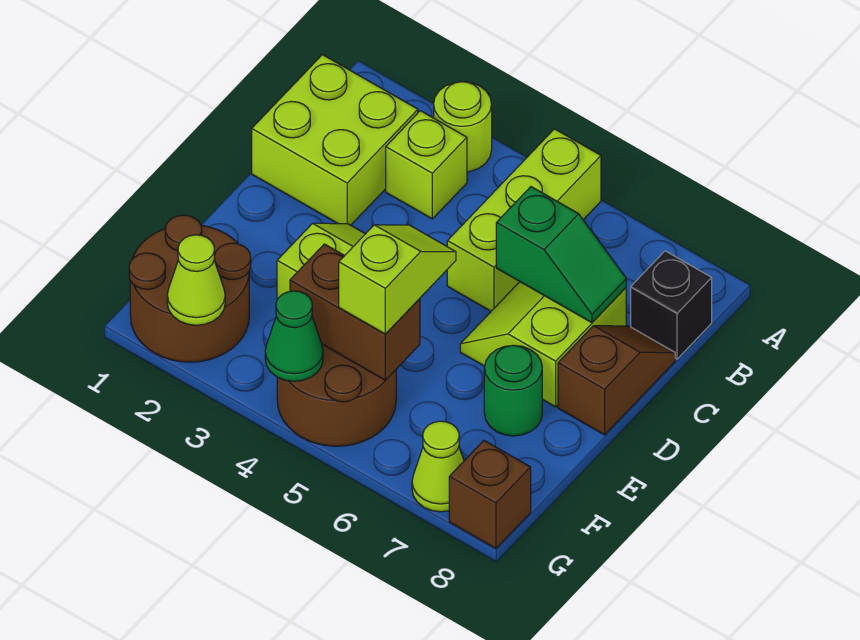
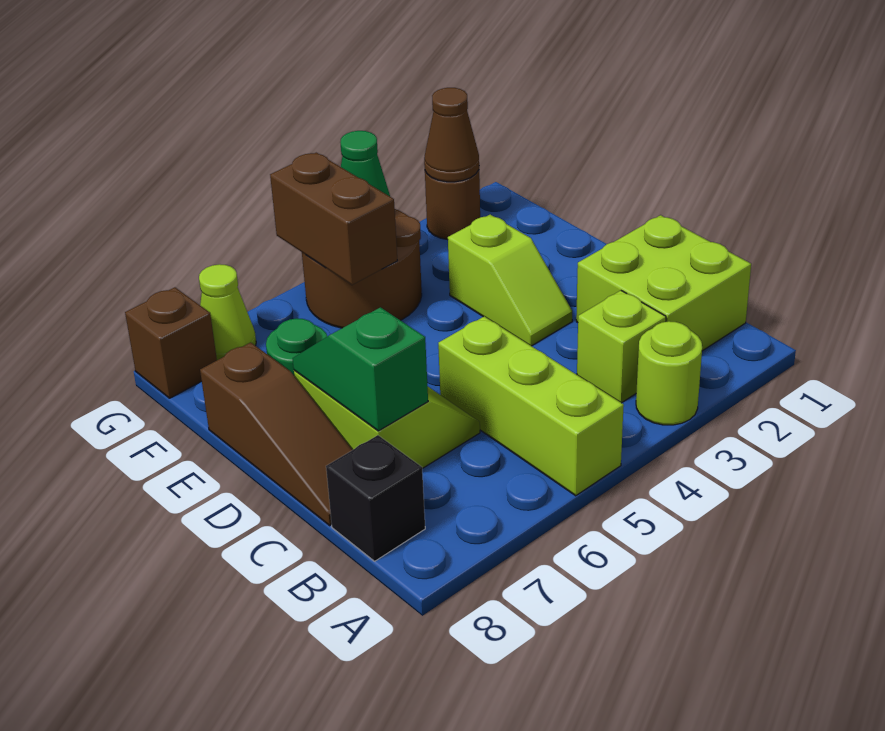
green 1x2 slope [496,187,626,323] -> green 1x2 slope turned to [293,307,428,431]
brown 1x2 slope [558,326,675,435] -> brown 1x3 slope [200,343,352,526]
lime 1x2 slope [339,225,456,334] -> none
brown 2x2 round brick [129,215,251,362] -> brown 1x1 round brick [425,170,480,240]
brown 1x2 brick [290,244,420,380] -> brown 1x2 brick turned to [270,153,397,285]
lime 1x1 cone [167,235,225,325] -> brown 1x1 cone [424,88,479,182]

